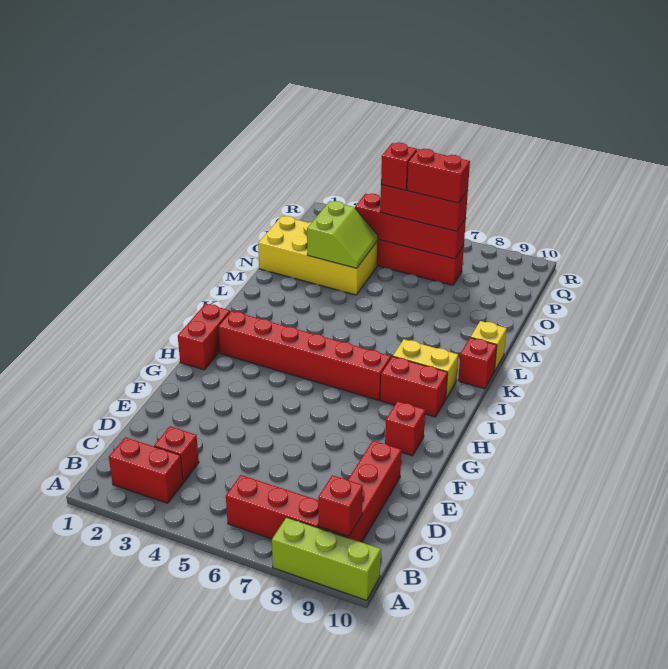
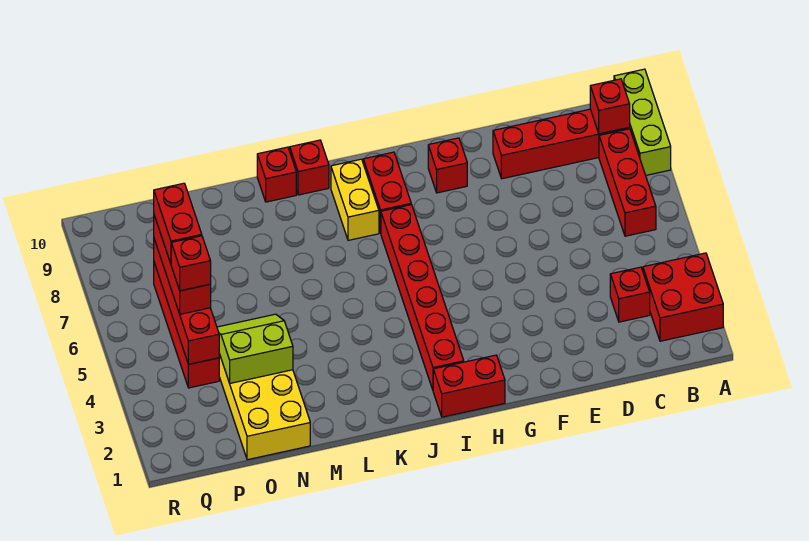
red 1x2 brick [109,437,183,503] -> red 2x2 brick [643,253,723,341]
yellow 1x1 brick [471,321,507,370] -> red 1x1 brick [257,147,296,202]

